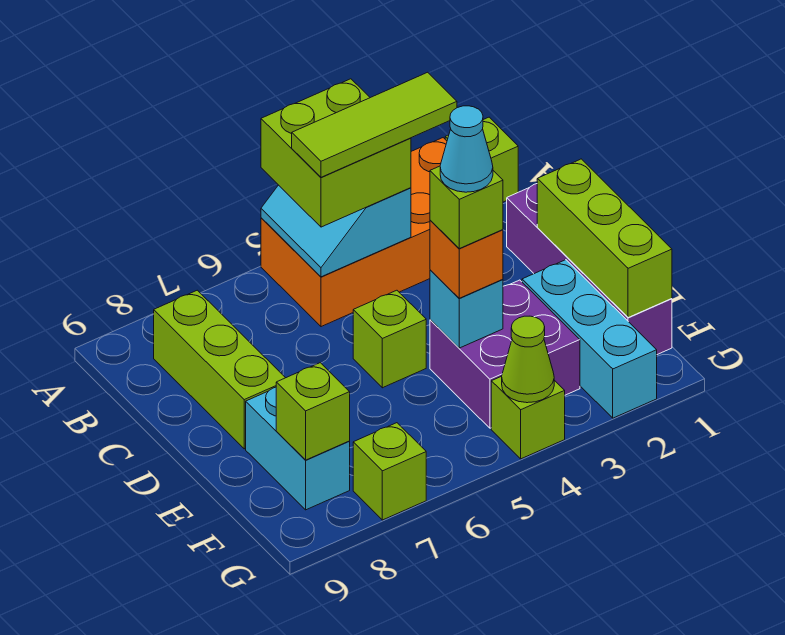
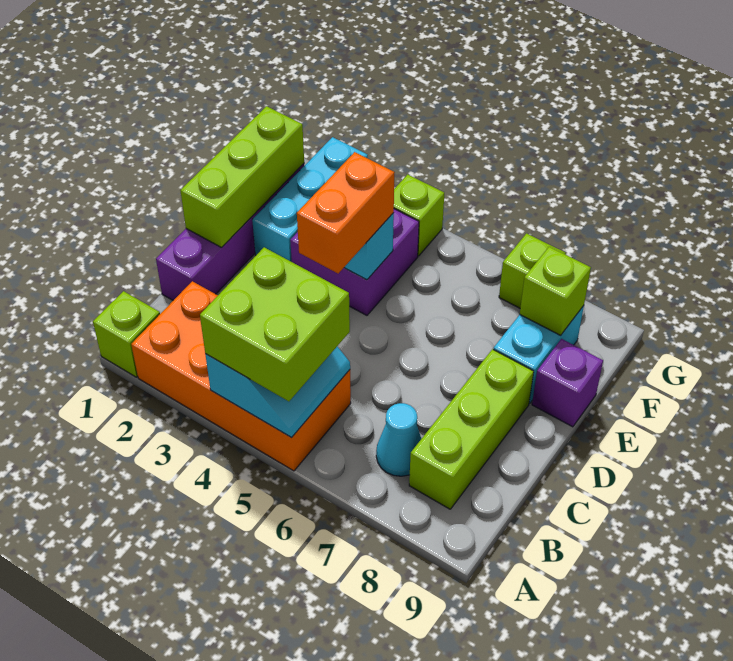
lime 1x3 tile [292,72,457,177] -> none
lime 1x1 brick [353,290,426,388] -> none
orange 1x1 brick [430,220,503,298] -> orange 1x2 brick [297,152,395,273]
lime 1x1 brick [430,166,503,249] -> none
cyan 1x1 cone [440,106,493,192] -> cyan 1x1 cone moved to [376,403,422,476]
none -> purple 1x1 brick [532,339,603,427]
lime 1x1 cone [502,316,554,403] -> none

